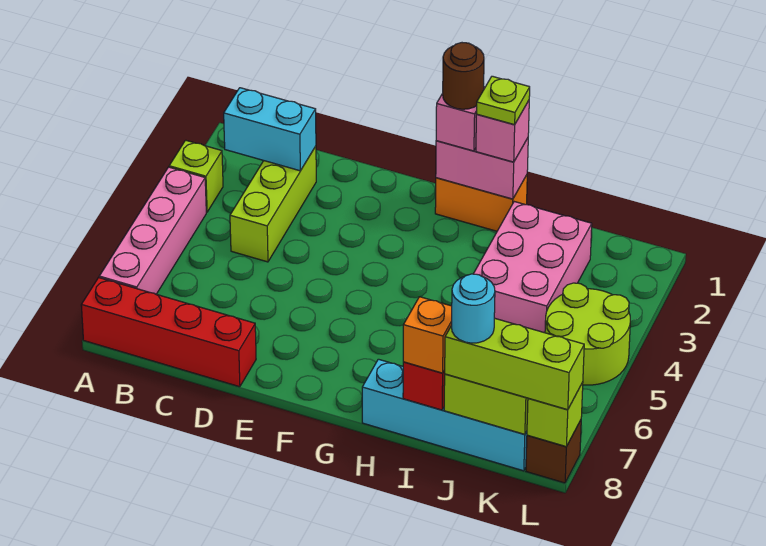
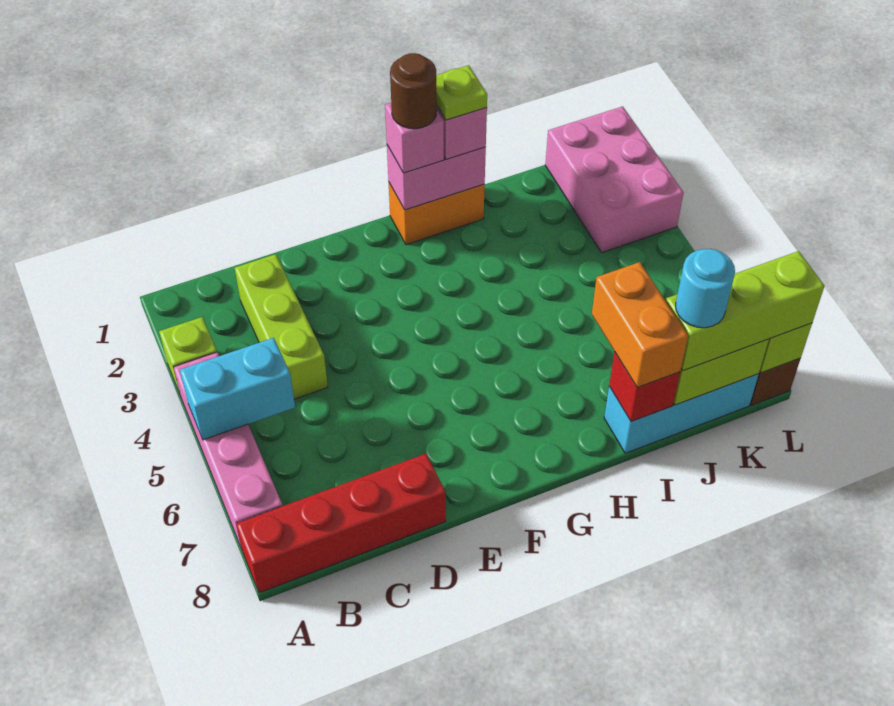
cyan 1x2 brick [224,88,316,171] -> cyan 1x2 brick moved to [180,338,295,440]
cyan 1x4 brick [362,359,527,471] -> cyan 1x3 brick [604,374,759,453]
pink 2x3 brick [474,202,592,333] -> pink 2x3 brick moved to [545,106,684,253]
orange 1x1 brick [403,297,452,373] -> orange 1x2 brick [592,262,688,387]
lime 2x2 round brick [545,283,630,385] -> none

